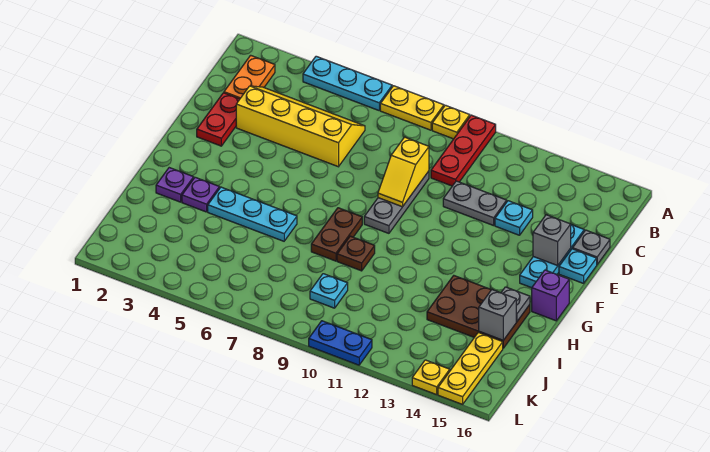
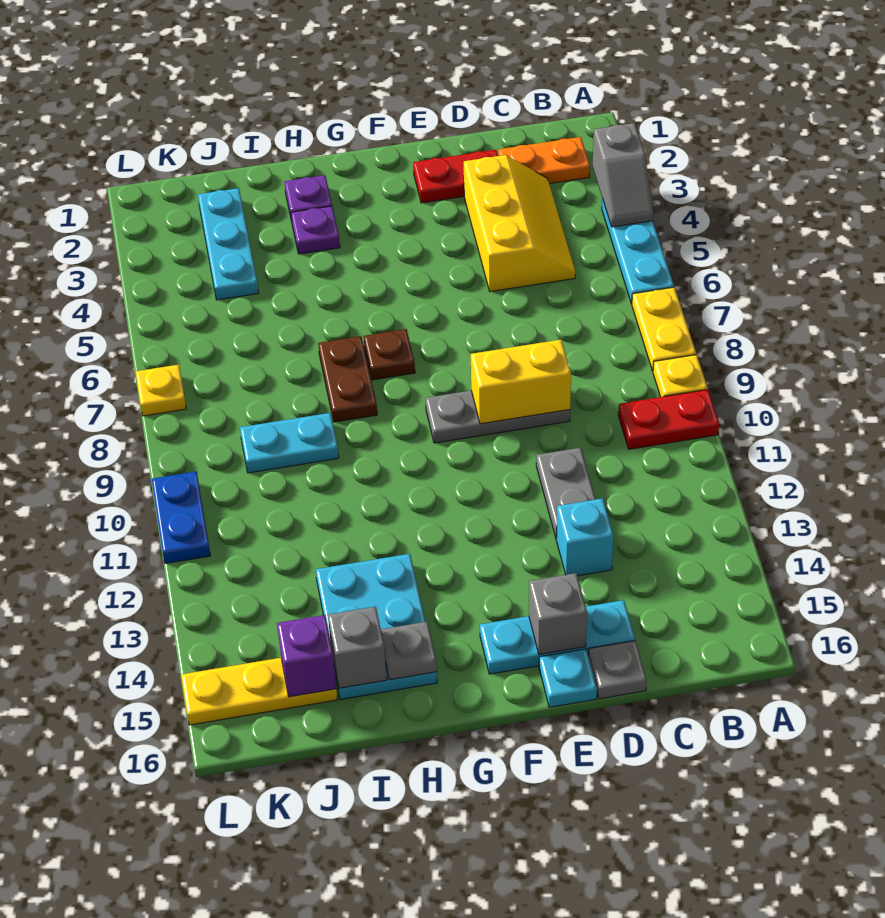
none -> grey 1x2 slope [593,123,653,227]
red 1x3 plate [431,115,496,186] -> red 1x2 plate [618,390,719,449]
yellow 2x4 slope [236,86,365,167] -> yellow 2x3 slope [464,155,575,292]
yellow 1x2 slope [378,137,429,207] -> yellow 1x2 brick [471,340,571,424]
cyan 1x1 plate [495,201,533,235] -> cyan 1x1 brick [556,498,614,576]
brown 1x2 plate [311,208,362,261] -> brown 1x2 plate turned to [318,336,377,422]
purple 1x1 brick [532,270,569,321] -> purple 1x1 brick moved to [277,615,336,697]
cyan 1x3 plate [208,187,297,241] -> cyan 1x3 plate moved to [198,188,259,300]
brown 1x1 plate [337,236,375,271] -> brown 1x1 plate moved to [364,329,415,380]
brown 2x3 plate [427,276,530,348] -> cyan 2x3 plate [316,554,437,699]
cyan 1x1 plate [310,274,348,308] -> cyan 1x2 plate [240,413,339,473]
yellow 1x1 plate [412,360,450,395] -> yellow 1x1 plate moved to [136,365,186,416]

